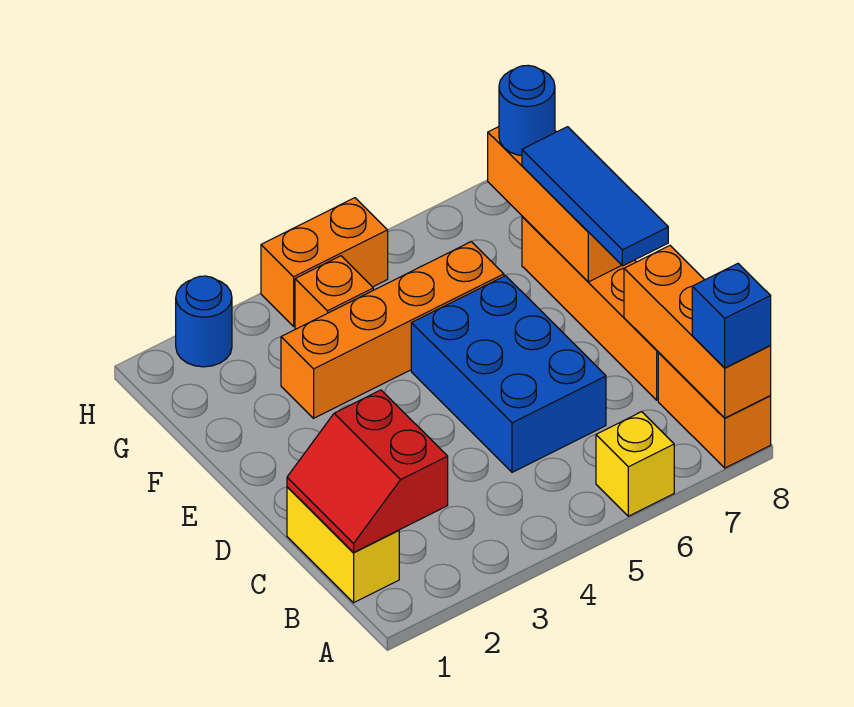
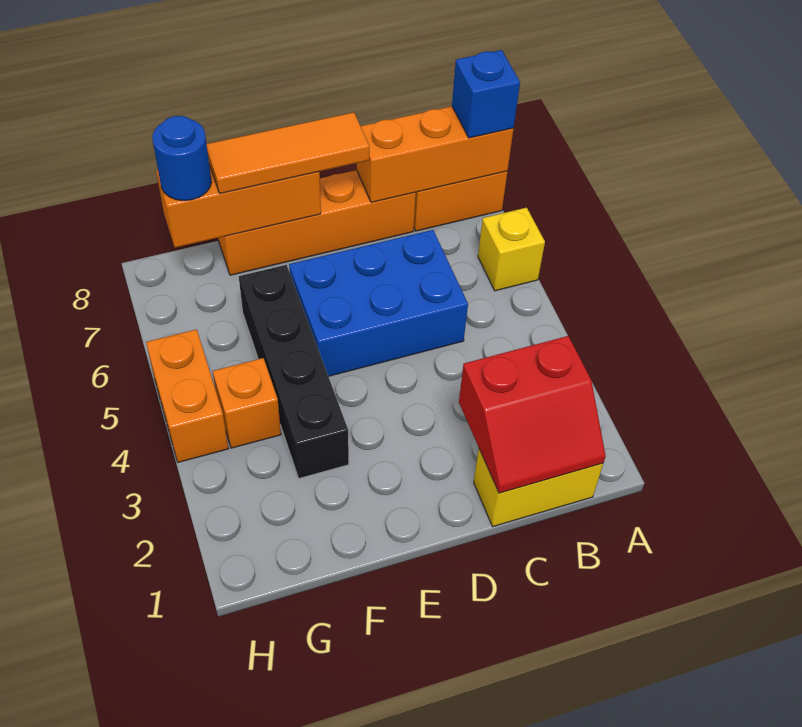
blue 1x3 tile [522,127,668,266] -> orange 1x3 tile [207,112,369,193]
orange 1x4 brick [281,242,504,418] -> black 1x4 brick [239,265,349,478]
blue 1x1 round brick [176,276,232,367] -> none

